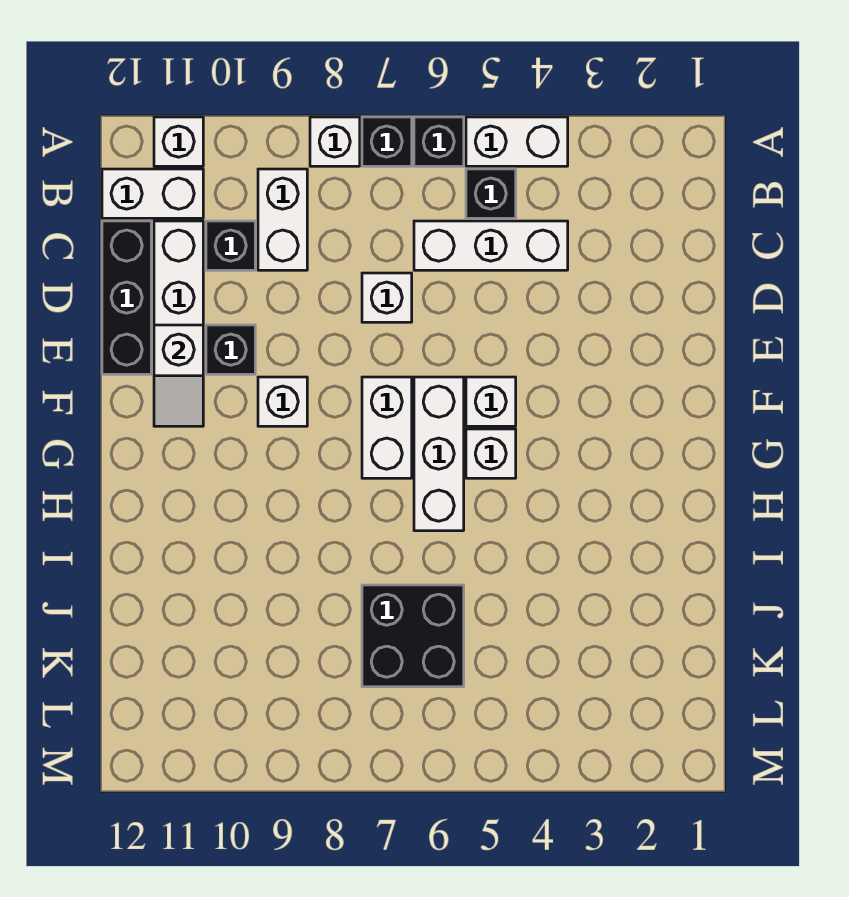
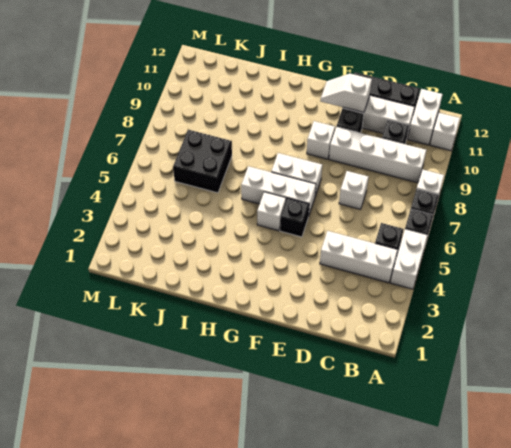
white 1x2 brick [258,169,307,270] -> white 1x4 brick [329,127,426,183]
white 1x3 brick [414,221,568,270] -> white 1x3 brick turned to [320,231,398,283]
white 1x1 brick [466,377,516,426] -> black 1x1 brick [280,198,309,237]

